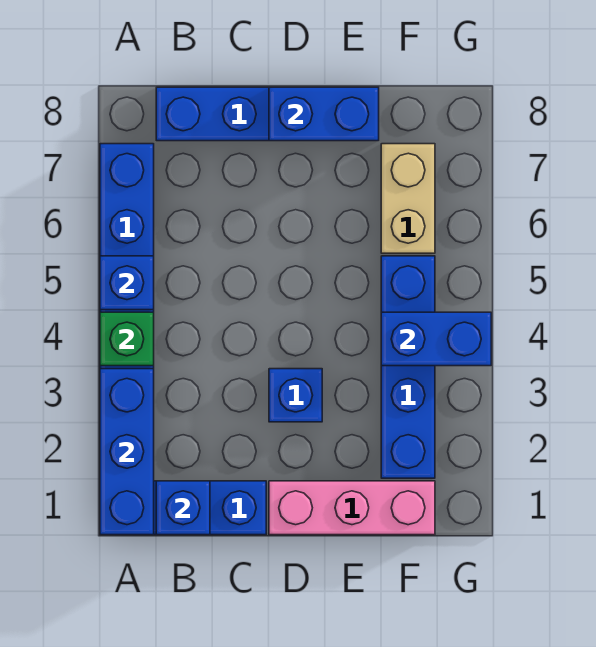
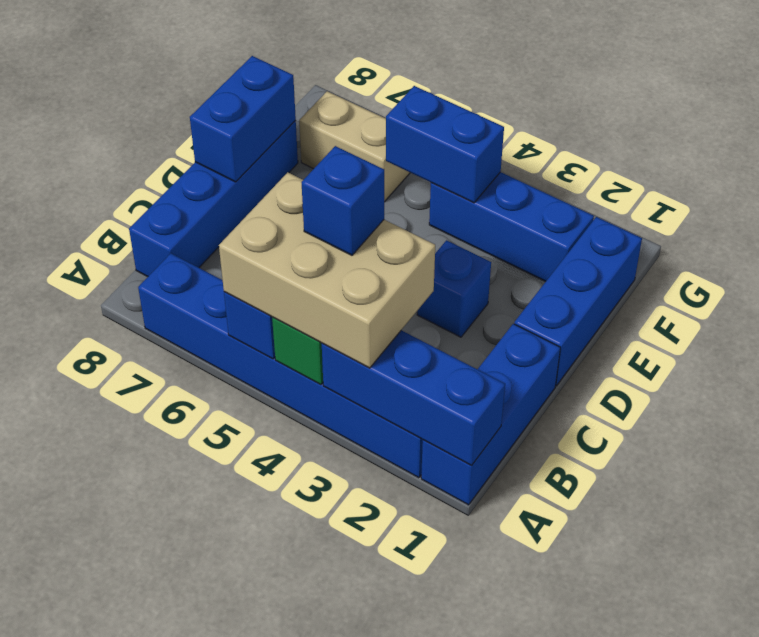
none -> tan 2x3 brick [219,172,435,368]
blue 1x1 brick [156,481,210,535] -> blue 1x1 brick moved to [302,146,384,255]
pink 1x3 brick [269,481,435,535] -> blue 1x3 brick [514,217,642,386]
blue 1x4 brick [381,256,435,478] -> blue 1x3 brick [429,172,594,282]
blue 1x2 brick [381,312,491,366] -> blue 1x2 brick turned to [386,86,504,203]

